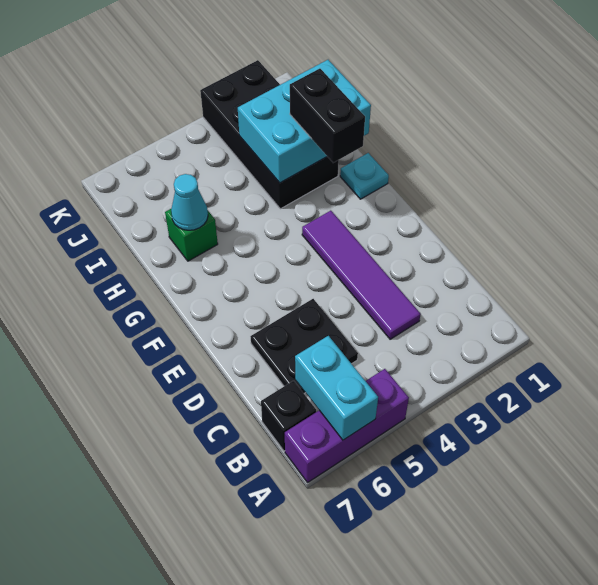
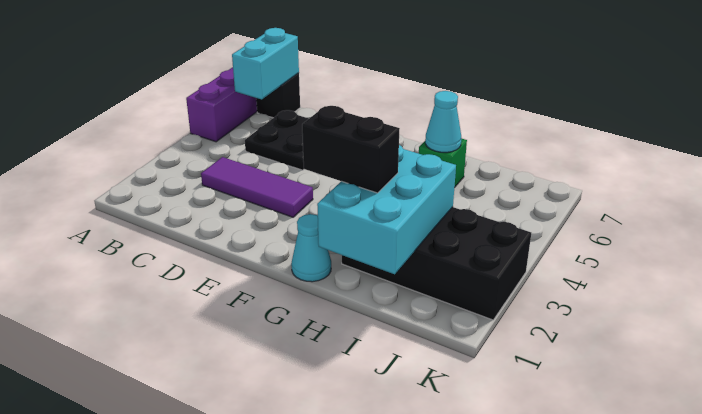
cyan 1x2 brick [295,336,378,440] -> cyan 1x2 brick turned to [232,28,299,99]
purple 1x4 tile [302,211,421,339] -> purple 1x3 tile [201,157,313,217]
cyan 1x1 plate [340,153,389,199] -> cyan 1x1 cone [291,214,331,282]

